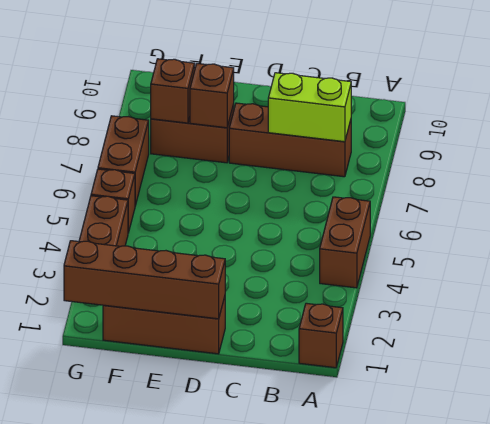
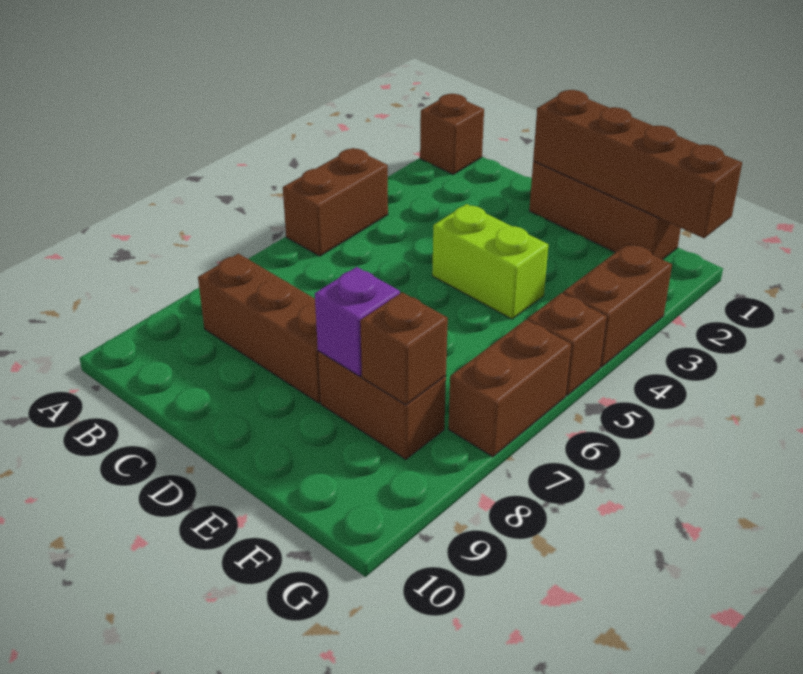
lime 1x2 brick [268,73,351,142] -> lime 1x2 brick moved to [432,204,548,319]
brown 1x1 brick [190,63,234,128] -> purple 1x1 brick [315,267,400,376]

